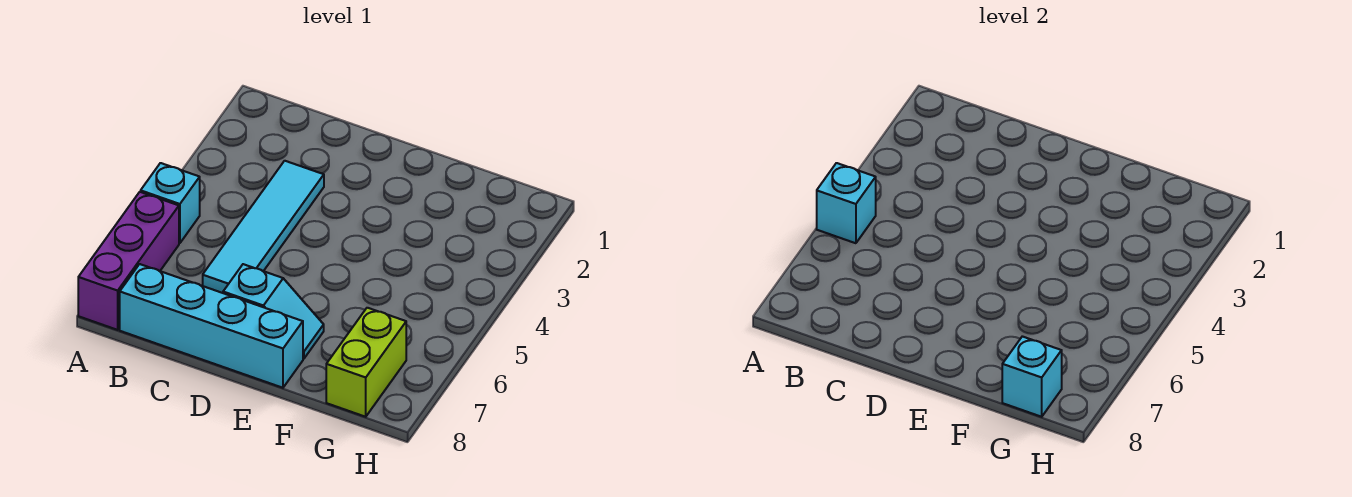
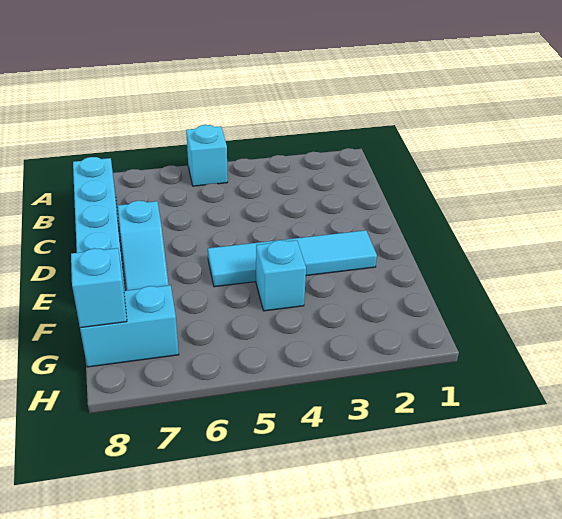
cyan 1x1 brick [817,163,876,243] -> cyan 1x1 brick moved to [256,240,306,311]
purple 1x3 brick [78,192,179,330] -> none
cyan 1x4 tile [203,161,324,293] -> cyan 1x4 tile moved to [208,230,377,287]
lime 1x2 brick [326,308,406,417] -> cyan 1x2 brick [80,285,179,367]

